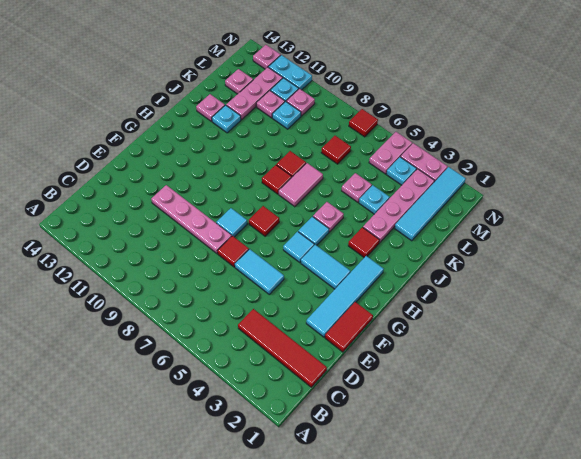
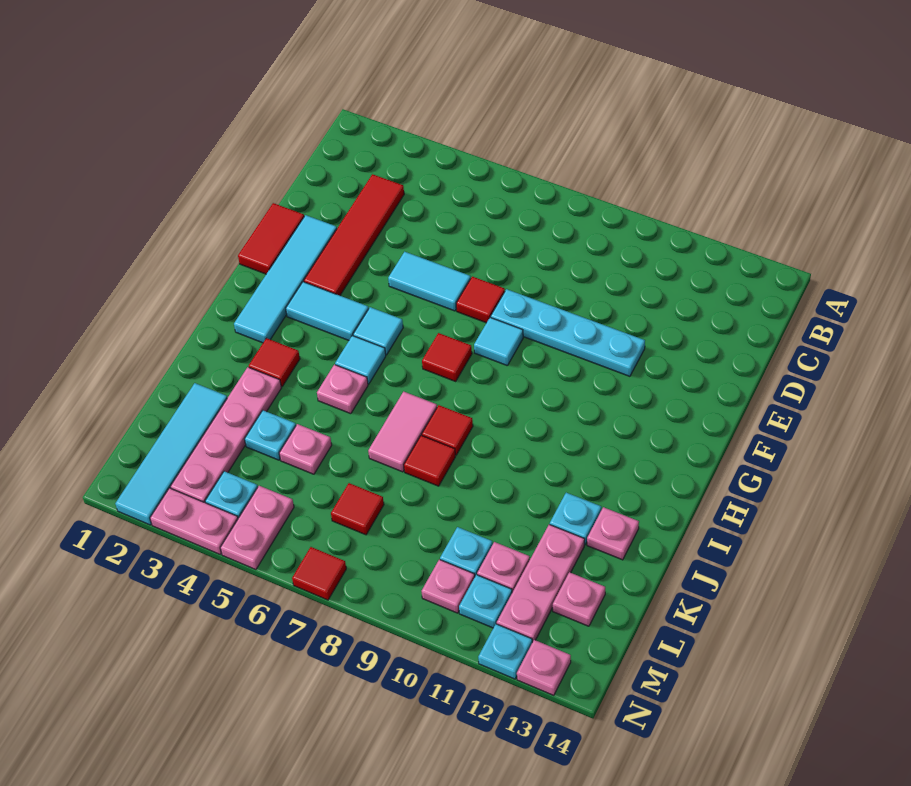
red 1x4 tile [238,309,327,387] -> red 1x4 tile turned to [304,174,404,296]
pink 1x4 plate [151,185,232,254] -> cyan 1x4 plate [491,289,645,376]
cyan 1x2 plate [268,55,312,90] -> cyan 1x1 plate [478,624,532,679]

